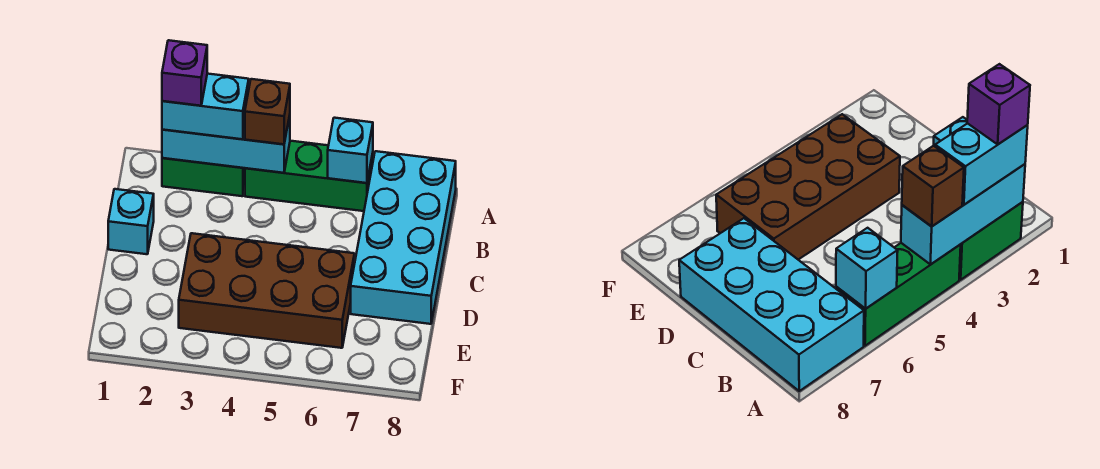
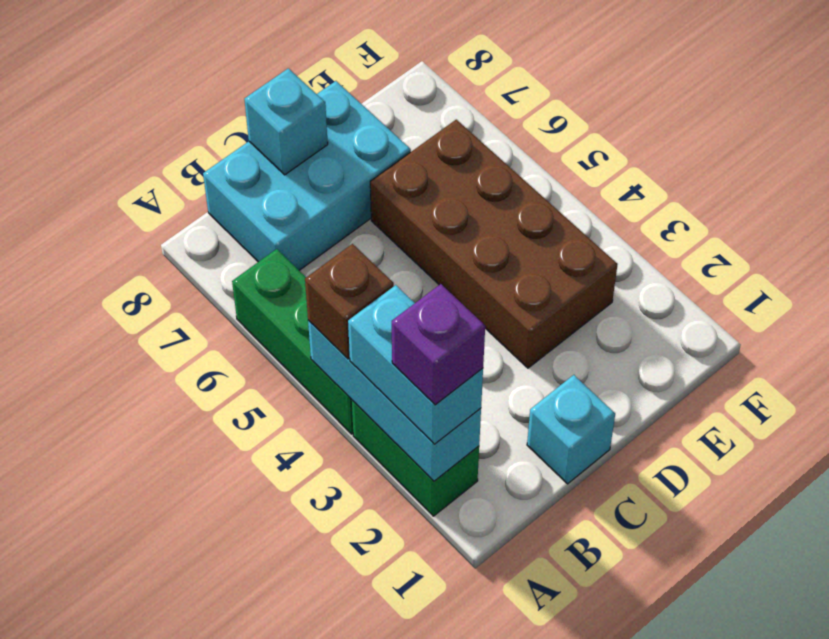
cyan 1x1 brick [328,118,373,183] -> cyan 1x1 brick moved to [244,68,328,175]
cyan 2x4 brick [351,151,456,324] -> cyan 2x3 brick [203,81,411,270]

